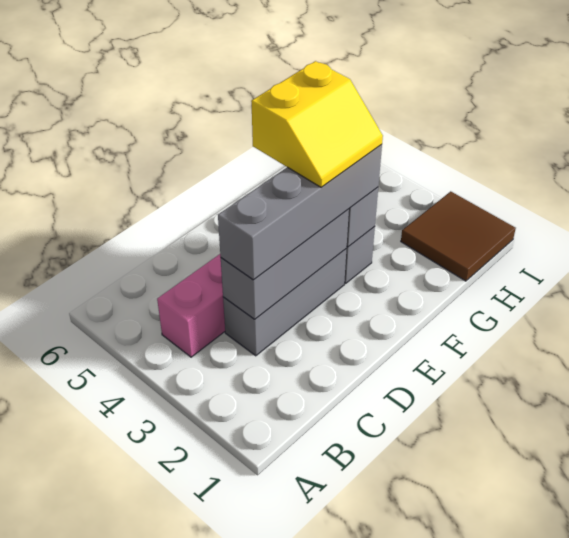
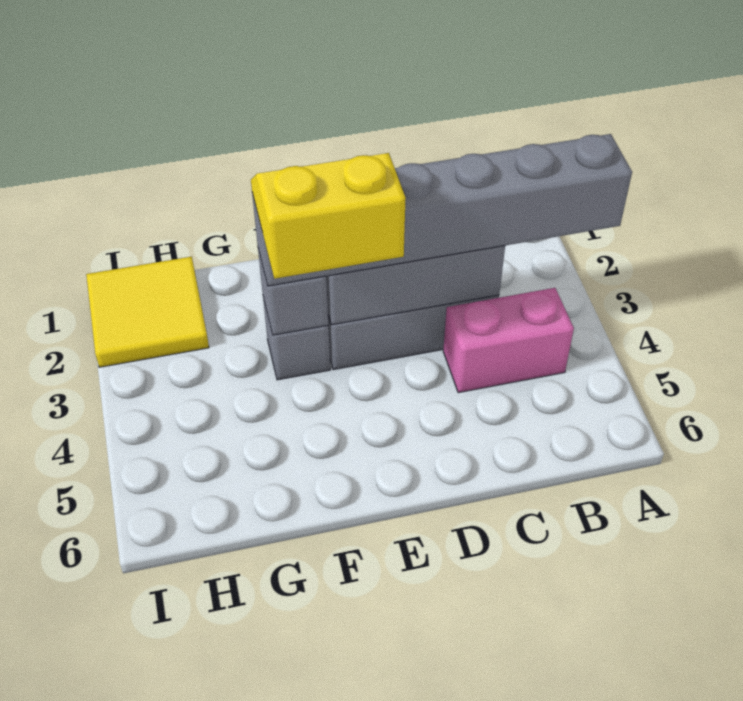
grey 1x4 brick [218,144,382,280] -> grey 1x6 brick [252,134,632,286]
brown 2x2 tile [401,191,516,281] -> yellow 2x2 tile [86,257,209,367]

